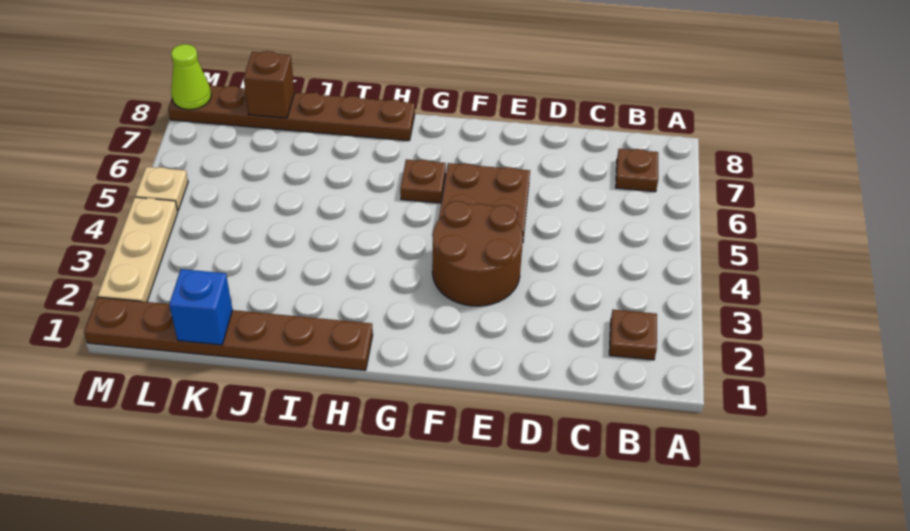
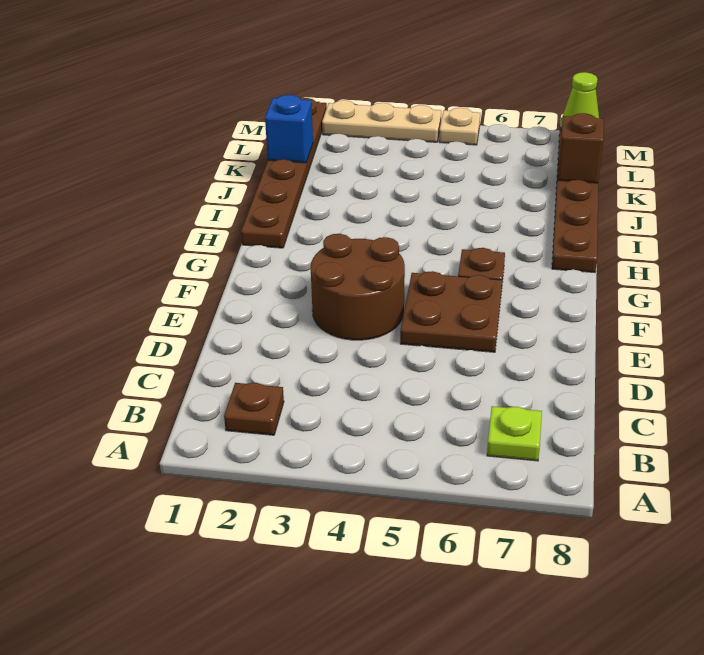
brown 1x1 plate [616,149,658,192] -> lime 1x1 plate [487,406,542,461]

